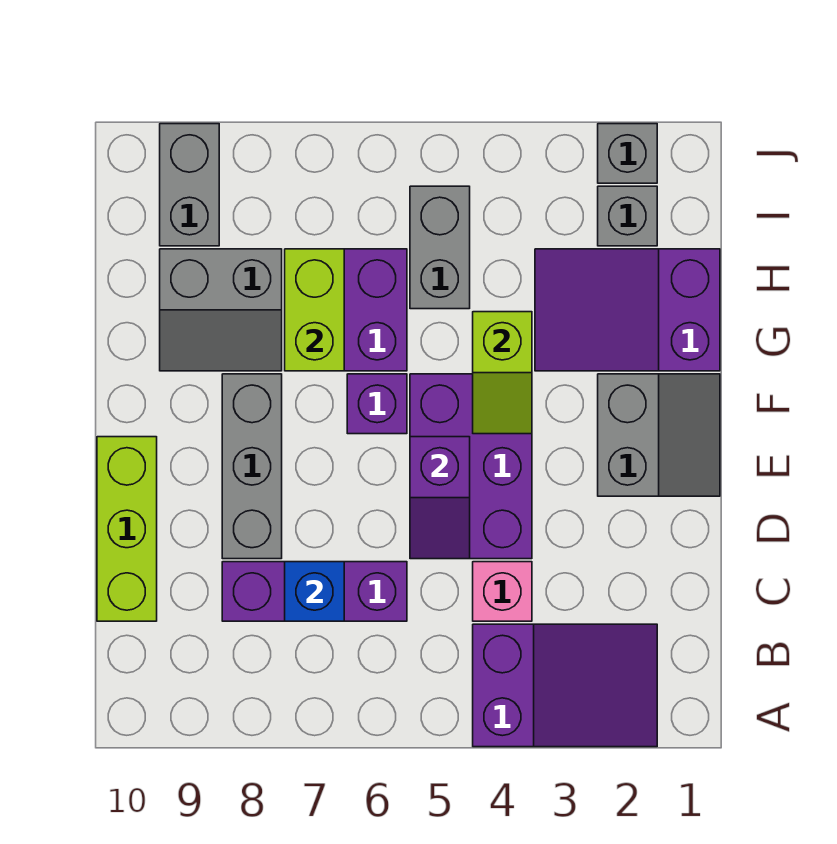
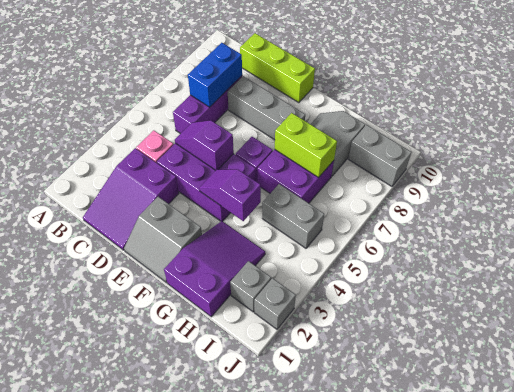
purple 2x3 slope [473,624,657,747] -> purple 2x3 slope moved to [83,148,179,250]
blue 1x1 brick [285,562,344,621] -> blue 1x2 brick [188,43,242,107]
lime 1x2 slope [473,312,532,434] -> purple 1x2 slope [199,169,261,221]

